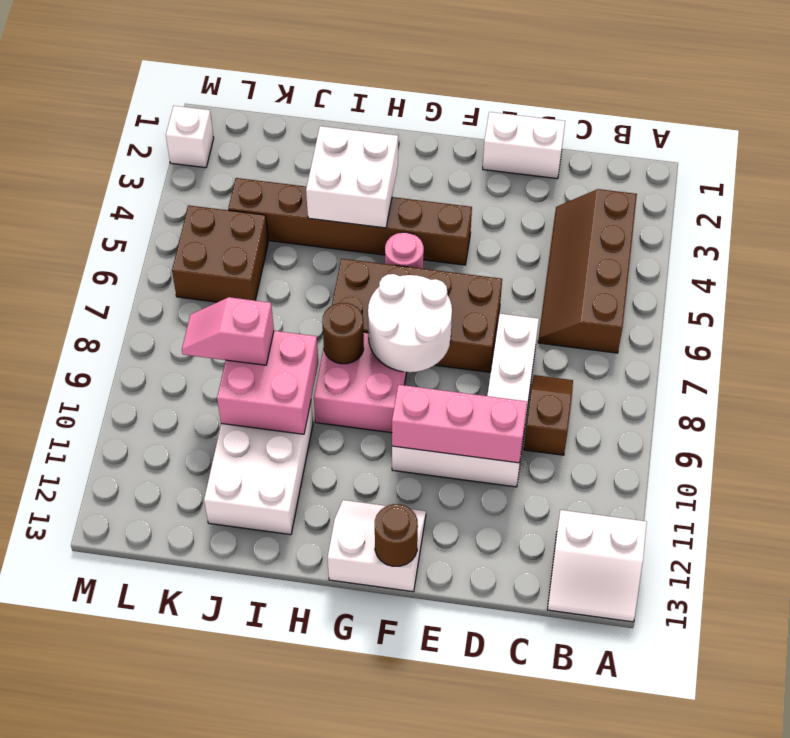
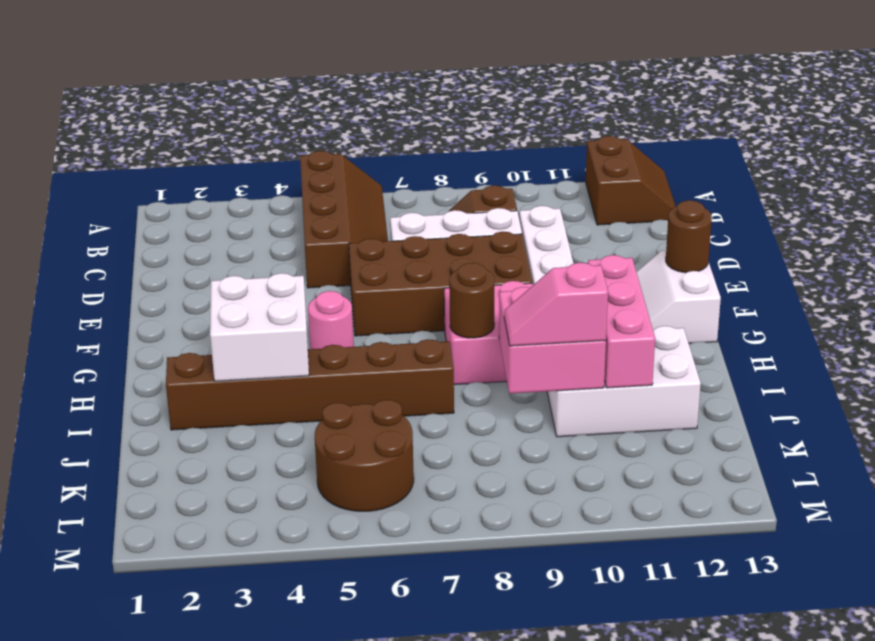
white 2x2 slope [547,510,647,622] -> brown 2x2 slope [586,136,676,225]
brown 2x4 slope [538,189,637,353] -> brown 2x4 slope turned to [300,151,388,288]
white 1x2 brick [483,112,565,179] -> none
pink 1x3 brick [392,385,527,463] -> pink 1x3 brick moved to [588,255,655,388]
brown 2x4 brick [332,259,502,372] -> brown 2x4 brick turned to [349,232,532,336]
brown 1x6 brick [228,178,472,265] -> brown 1x6 brick turned to [166,339,454,430]
white 2x2 round brick [368,274,452,372] -> none
pink 1x2 slope [182,297,274,365] -> pink 1x2 slope turned to [504,263,608,346]
brown 2x2 brick [172,205,268,302] -> brown 2x2 round brick [315,400,414,511]
white 1x1 brick [166,106,214,168] -> none

